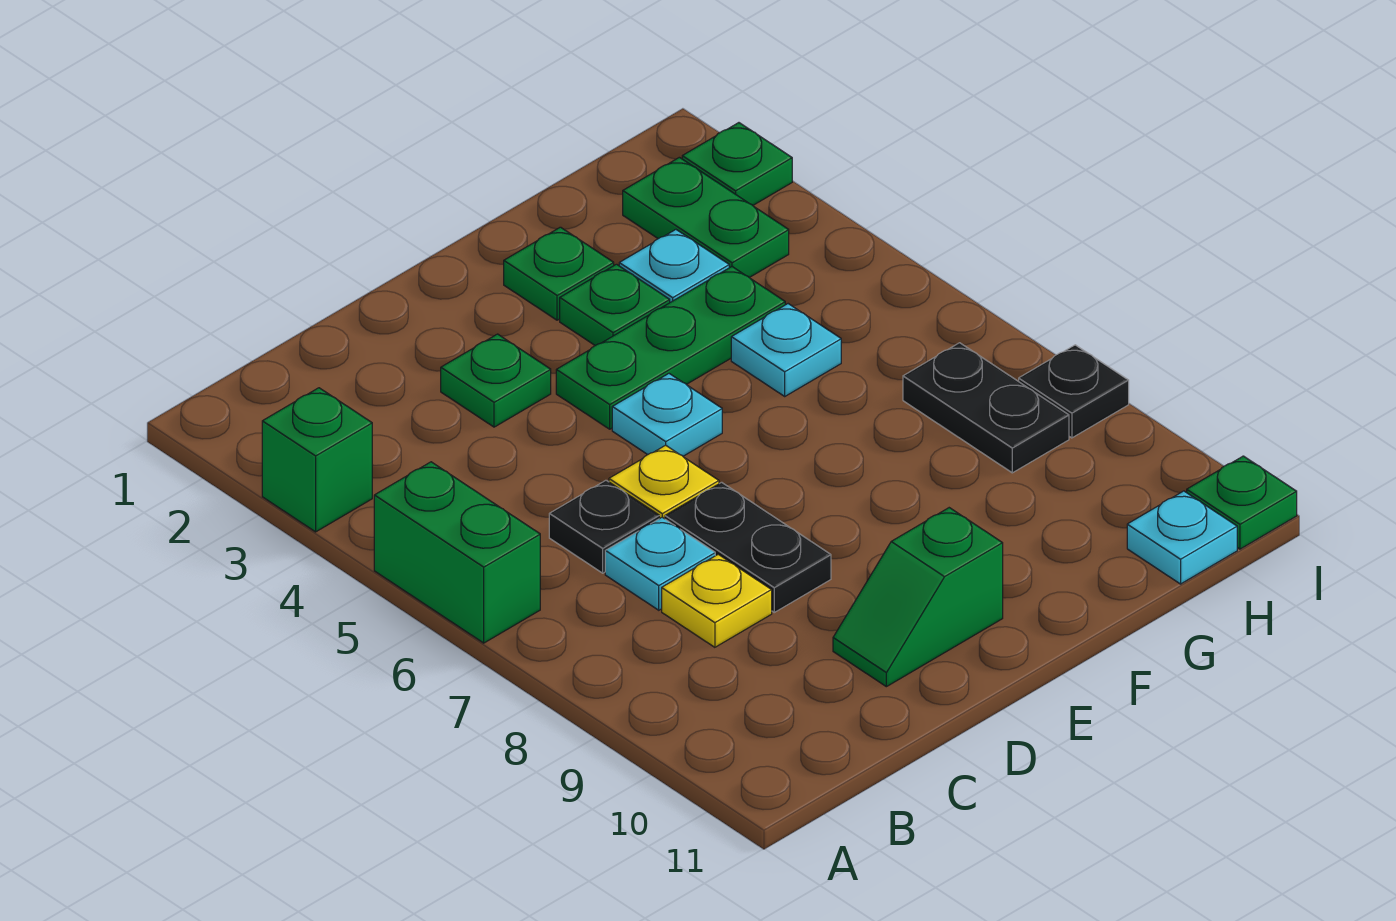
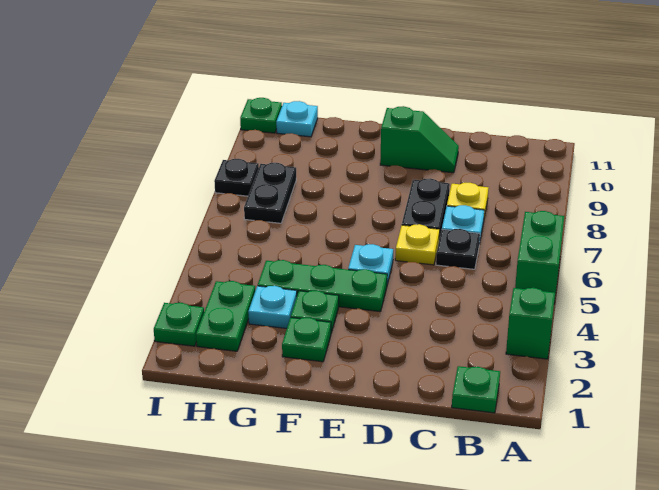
green 1x1 plate [441,334,551,427] -> green 1x1 plate moved to [452,366,500,413]
cyan 1x1 plate [731,304,841,396] -> none

